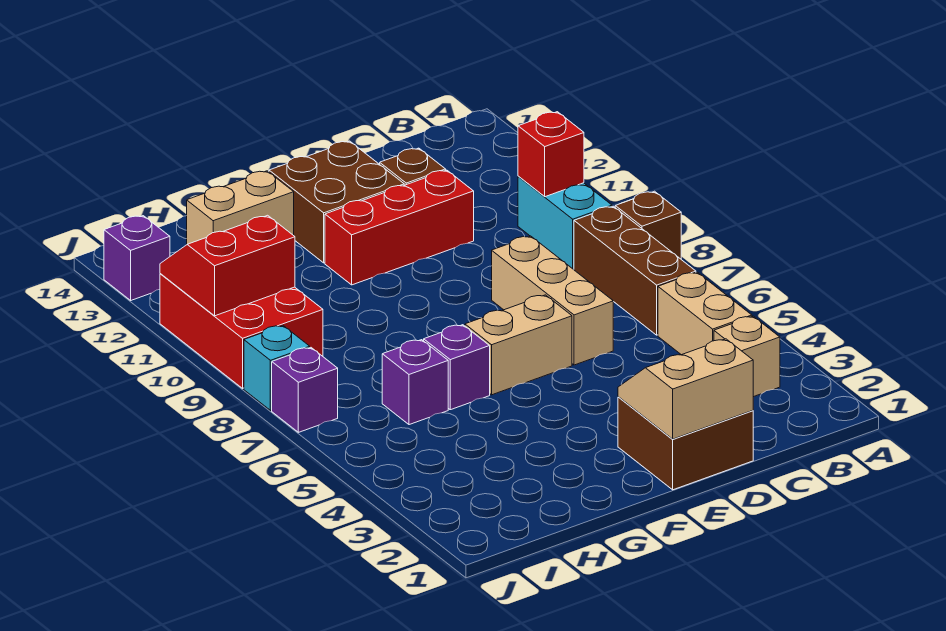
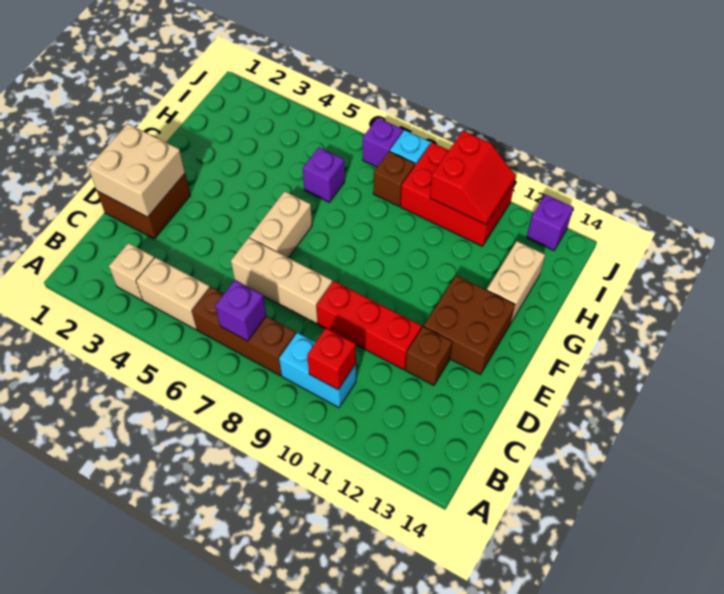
brown 1x1 brick [615,191,681,259] -> brown 1x1 brick moved to [373,151,415,206]
tan 2x2 slope [618,339,753,439] -> tan 2x2 brick [88,124,185,217]
red 1x3 brick [325,170,474,285] -> red 1x3 brick turned to [317,281,422,370]
purple 1x1 brick [424,325,490,410] -> purple 1x1 brick moved to [215,280,266,341]

